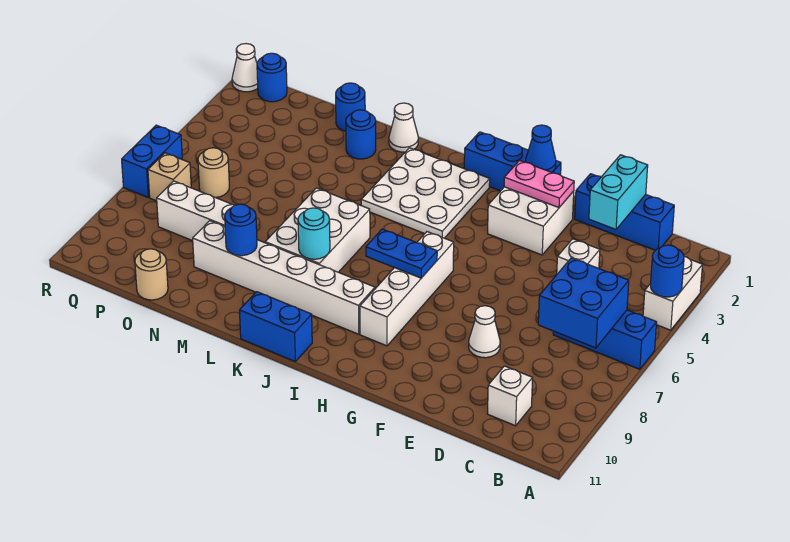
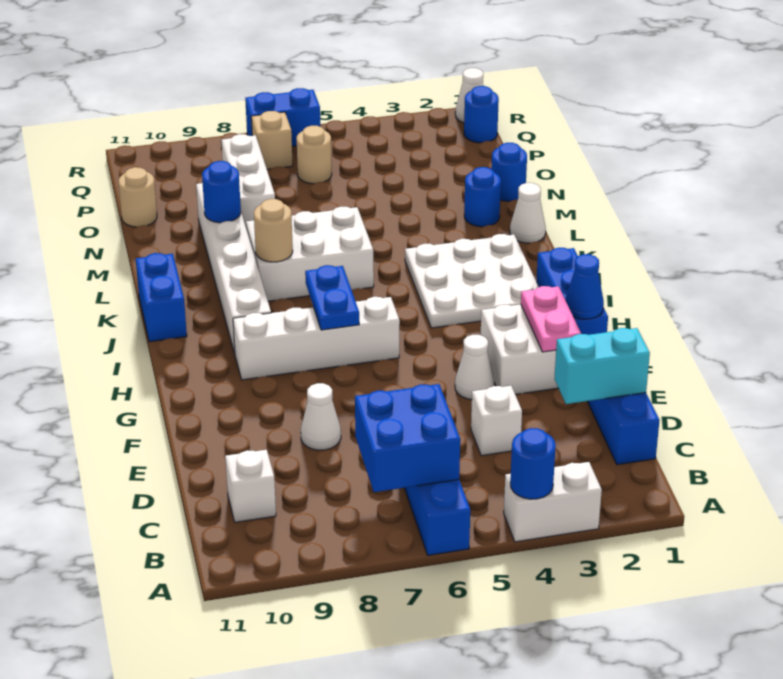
none -> white 1x1 cone [455,335,494,400]
cyan 1x1 round brick [298,208,330,259] -> tan 1x1 round brick [254,199,293,262]

